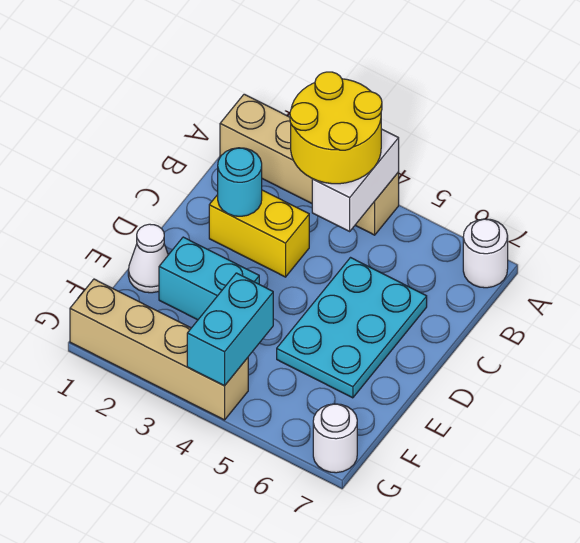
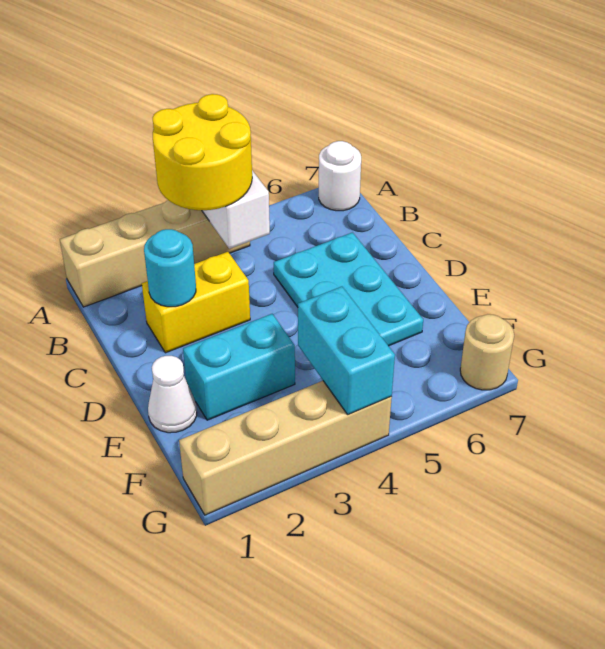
white 1x1 round brick [313,404,357,473] -> tan 1x1 round brick [460,314,514,390]

